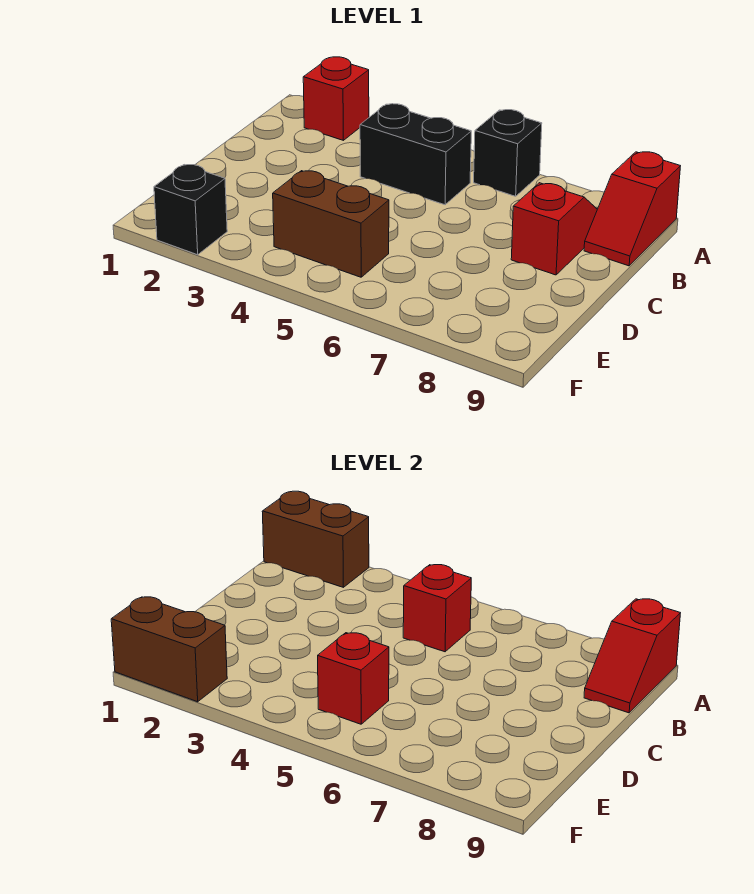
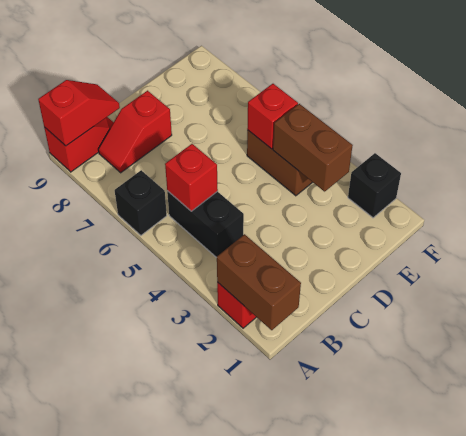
brown 1x2 brick [111,597,227,702] -> brown 1x2 brick moved to [273,104,353,191]

